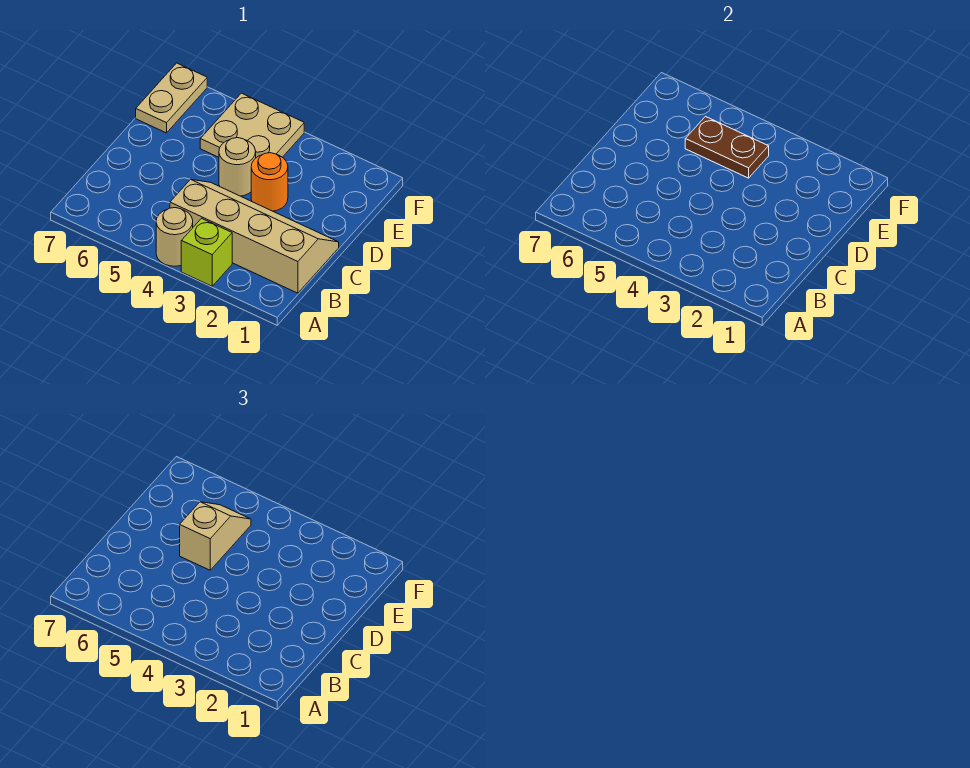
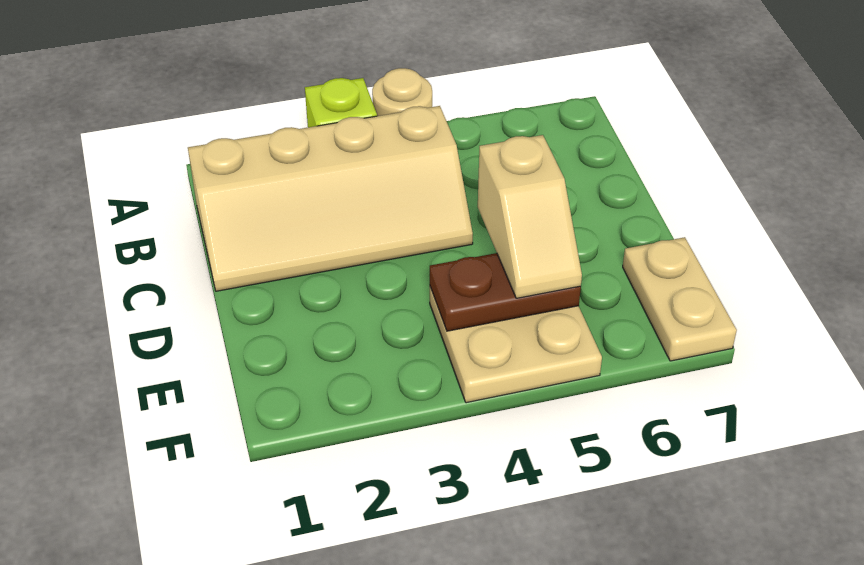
orange 1x1 round brick [251,153,288,211] -> none
tan 1x1 round brick [219,138,256,196] -> none

